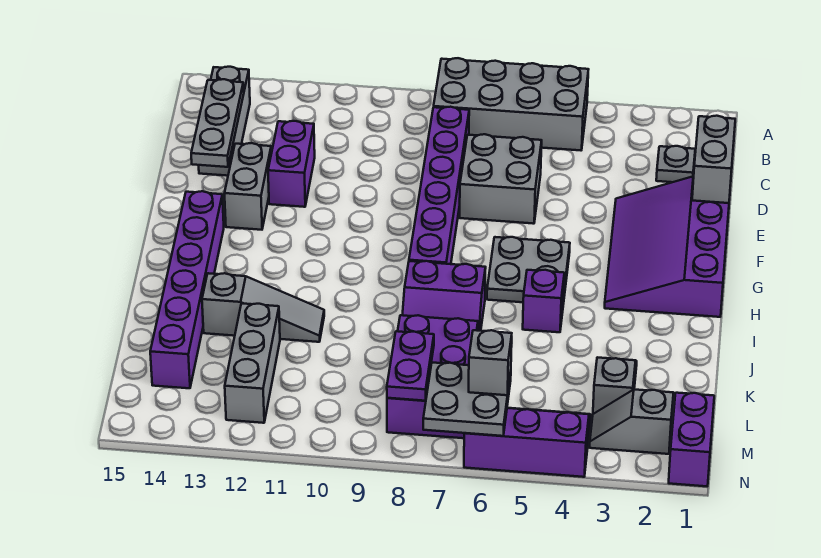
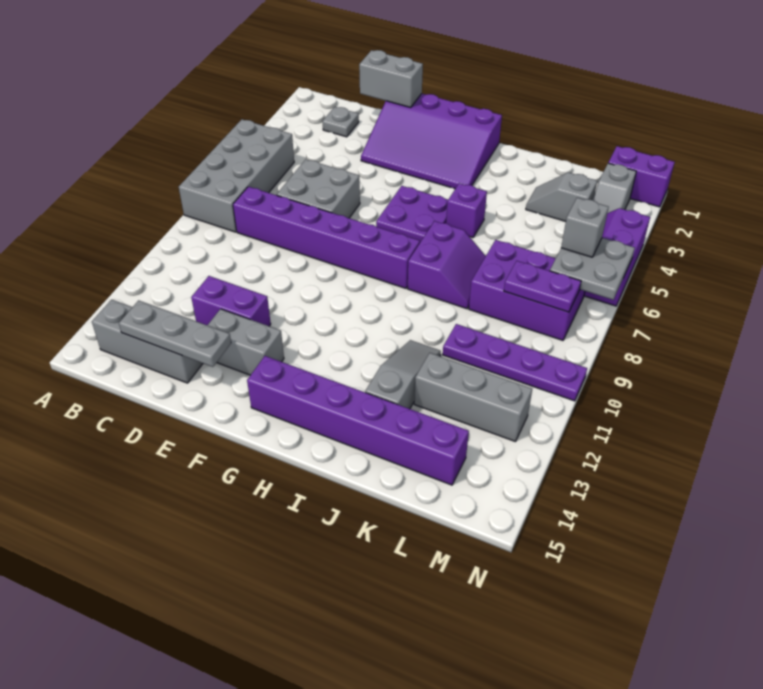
grey 2x2 plate [487,237,570,304] -> purple 2x2 plate [376,186,448,242]
none -> purple 1x4 plate [443,324,587,401]

